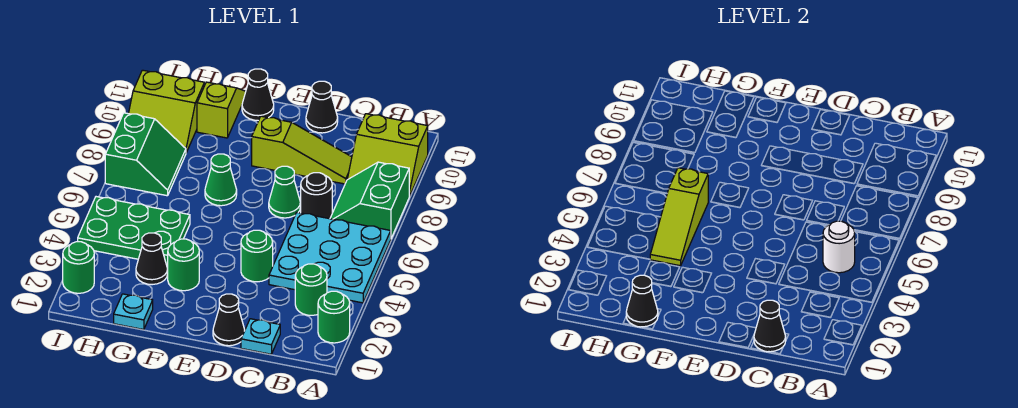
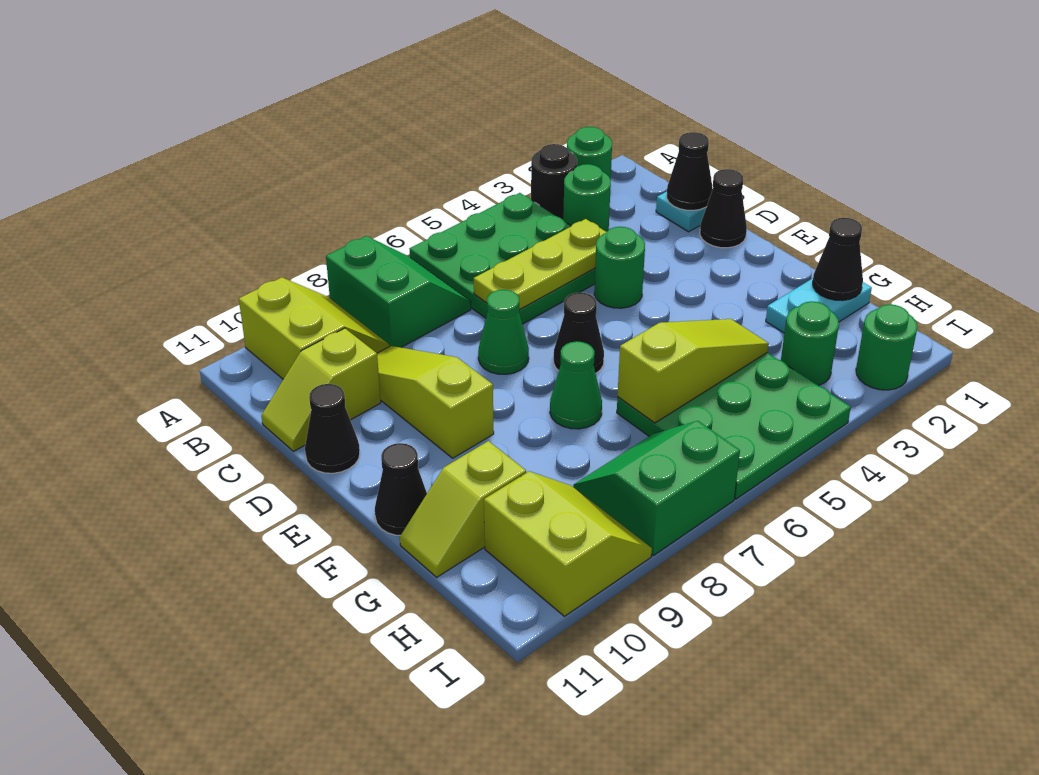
cyan 3x3 plate [269,212,391,303] -> green 3x3 plate [410,193,595,324]
green 2x2 slope [330,162,409,238] -> green 2x2 slope turned to [326,236,471,348]
white 1x1 round brick [823,221,855,273] -> none
none -> lime 1x3 plate [474,219,606,310]
black 1x1 round brick [301,173,332,219] -> black 1x1 round brick moved to [531,144,577,219]
none -> lime 1x2 slope [261,328,381,451]
green 1x1 round brick [167,239,199,291] -> green 1x1 round brick moved to [781,301,839,386]
cyan 1x1 plate [114,294,153,330] -> cyan 1x2 plate [766,278,872,333]
black 1x1 cone [136,233,168,285] -> black 1x1 cone moved to [554,293,604,373]
green 2x3 plate [78,197,190,265] -> green 3x3 plate [617,353,851,499]

